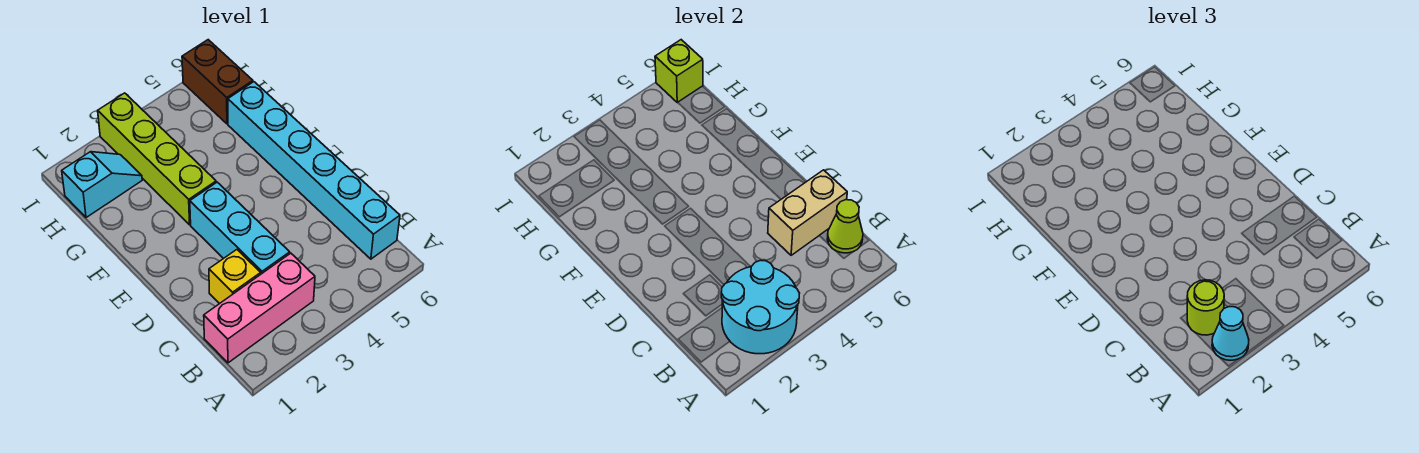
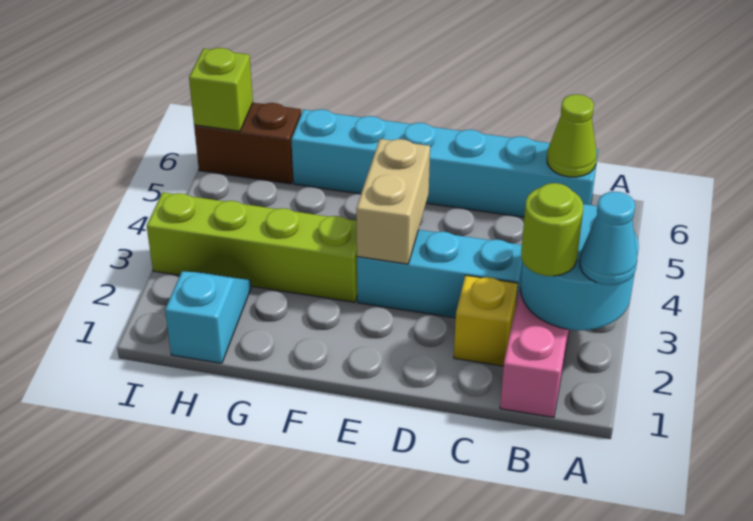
tan 1x2 brick [768,170,847,255] -> tan 1x2 brick moved to [356,139,430,264]

